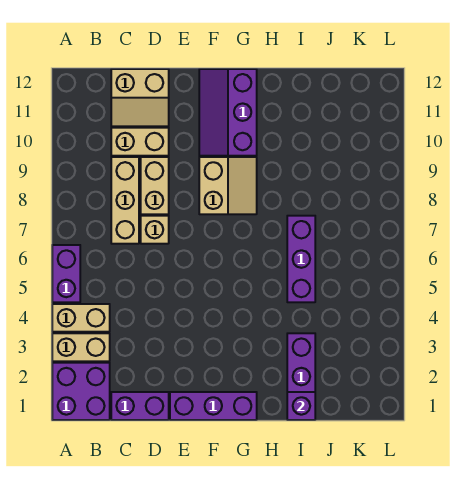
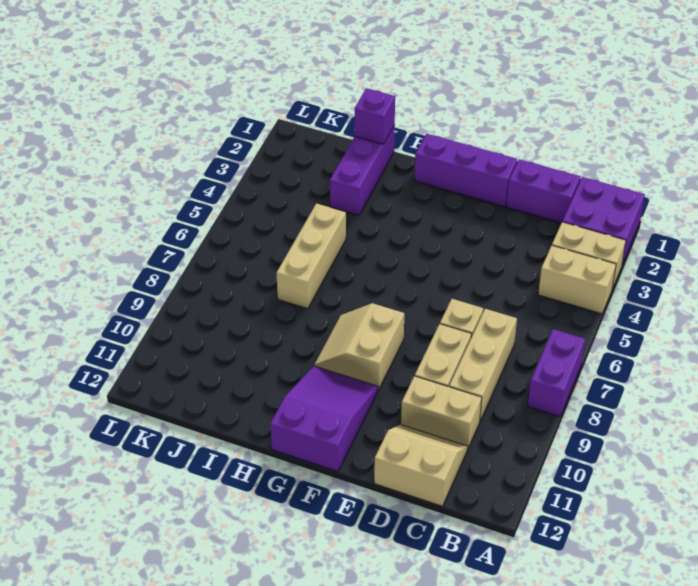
purple 1x2 brick [52,245,80,302] -> purple 1x2 brick moved to [528,329,585,417]
purple 2x3 slope [199,69,257,156] -> purple 2x3 slope turned to [270,366,378,472]
purple 1x3 brick [287,216,315,302] -> tan 1x3 brick [277,203,346,309]

